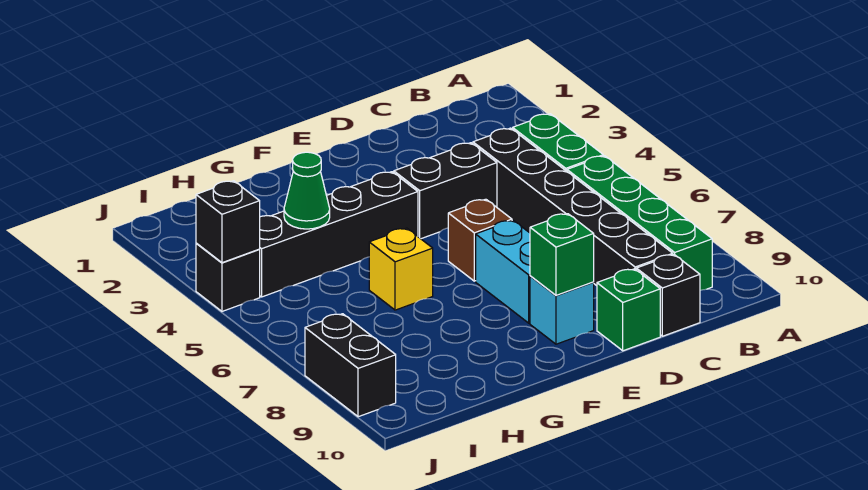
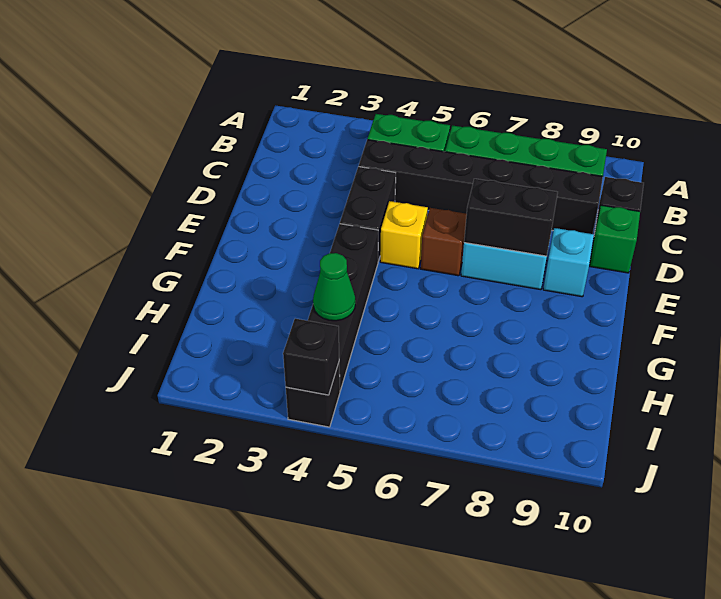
green 1x1 brick [530,214,594,295] -> none
yellow 1x1 brick [369,228,433,310] -> yellow 1x1 brick moved to [380,201,428,269]
black 1x2 brick [305,314,396,417] -> black 1x2 brick moved to [464,179,558,256]

